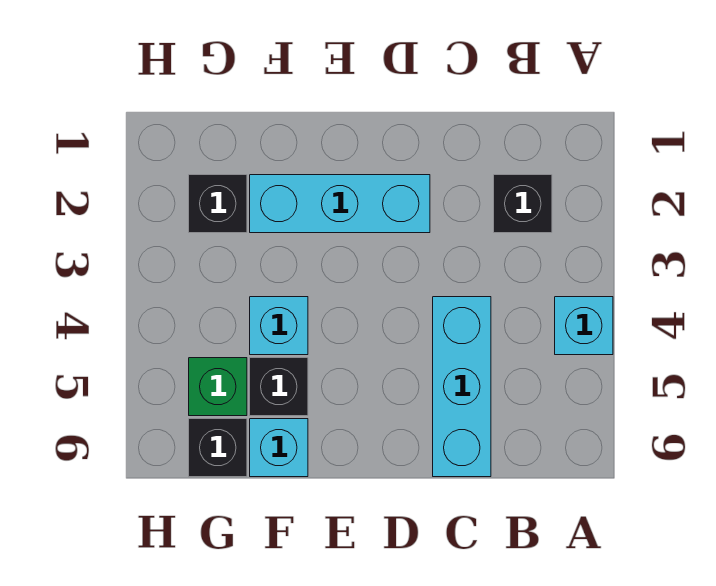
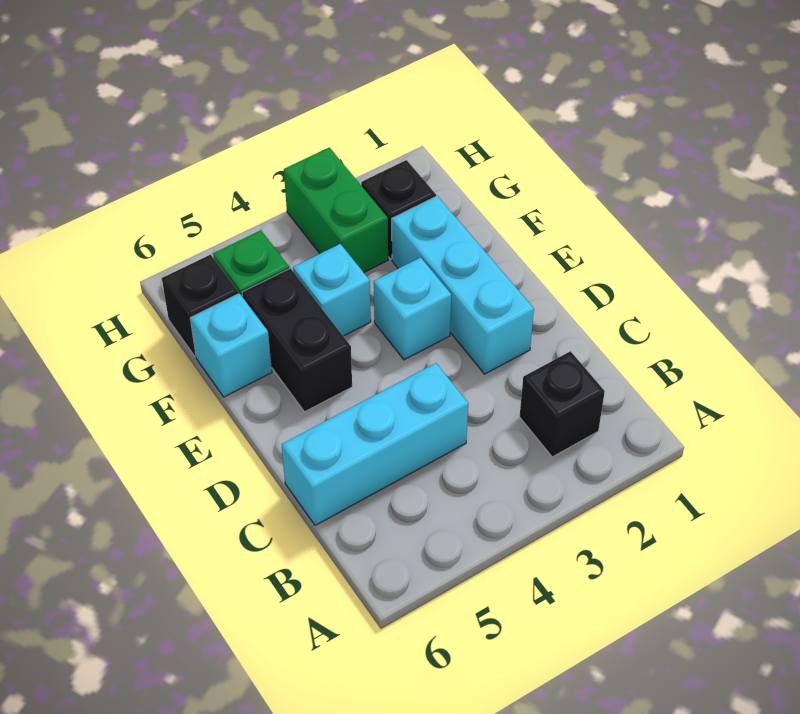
cyan 1x1 brick [555,297,613,355] -> cyan 1x1 brick moved to [374,257,451,360]
black 1x1 brick [250,358,308,416] -> black 1x2 brick [242,268,352,412]
none -> green 1x2 brick [284,147,388,272]

